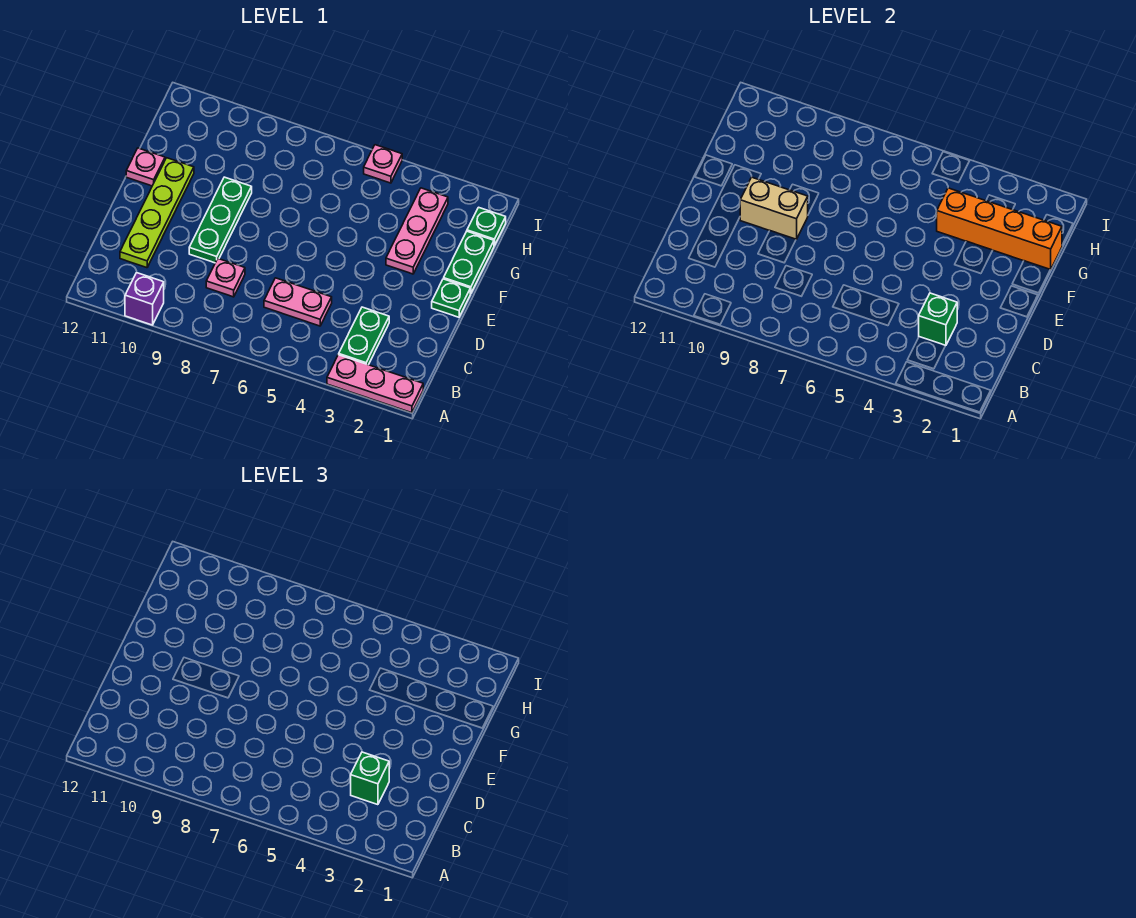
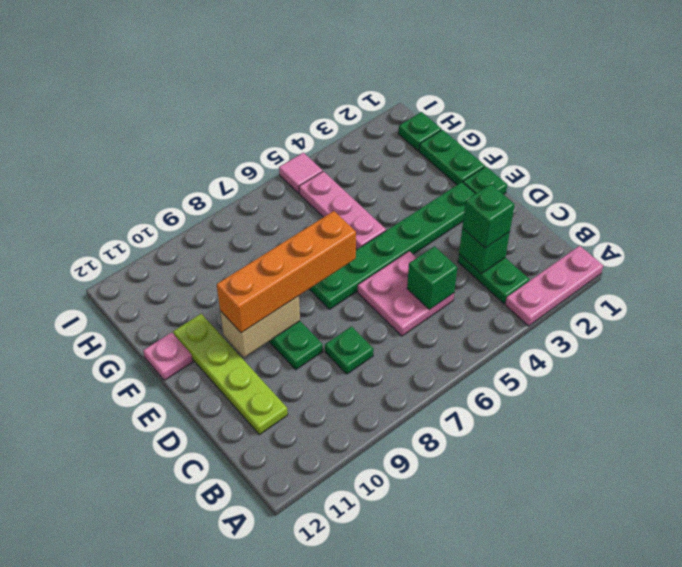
purple 1x1 brick [125,273,164,325] -> none
pink 1x2 plate [264,278,332,326] -> pink 2x2 plate [358,251,454,336]
none -> green 1x1 brick [407,246,457,310]
pink 1x1 plate [206,259,245,297] -> green 1x1 plate [325,326,374,374]
none -> green 1x6 plate [310,182,476,309]
pink 1x3 plate [386,188,448,274] -> pink 1x3 plate moved to [299,171,386,249]
orange 1x4 brick [937,188,1062,270] -> orange 1x4 brick moved to [217,211,356,333]
pink 1x1 plate [364,145,402,183] -> pink 1x1 tile [279,153,323,193]

